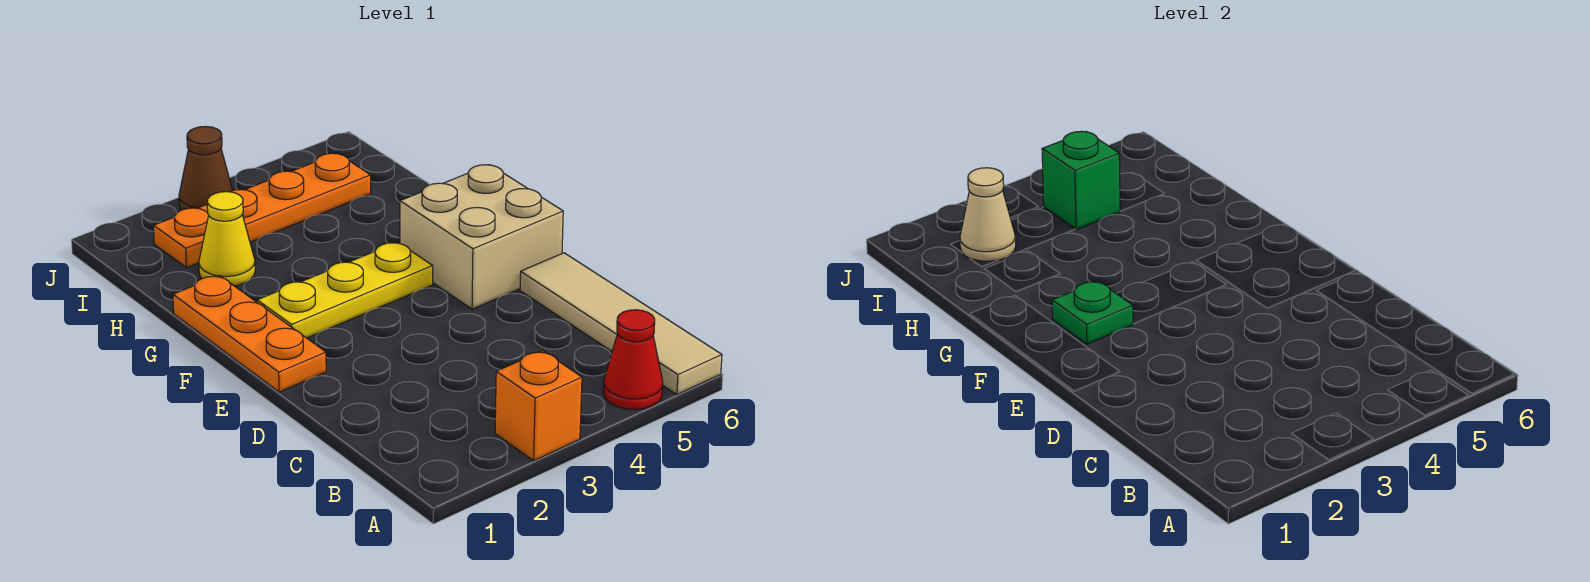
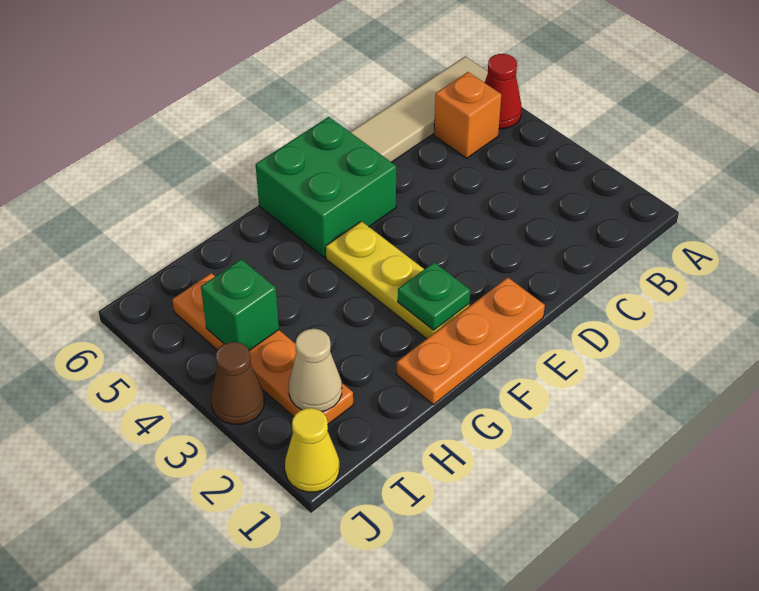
orange 1x1 brick [495,351,582,461] -> orange 1x1 brick moved to [434,72,501,158]
tan 2x2 brick [400,165,563,309] -> green 2x2 brick [256,117,396,258]
yellow 1x1 cone [199,192,255,286] -> yellow 1x1 cone moved to [285,408,339,492]

